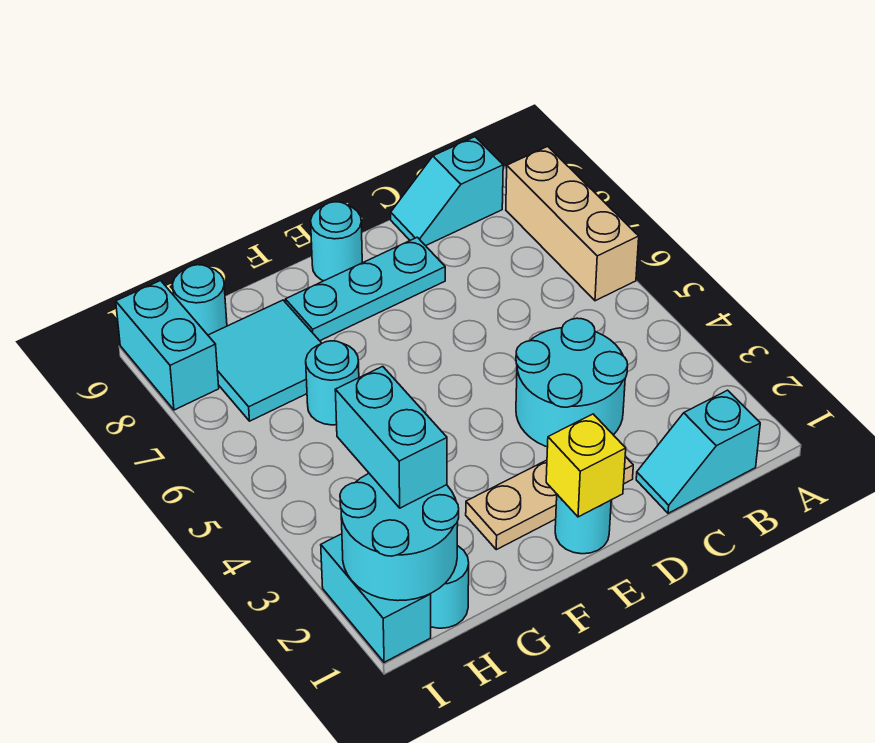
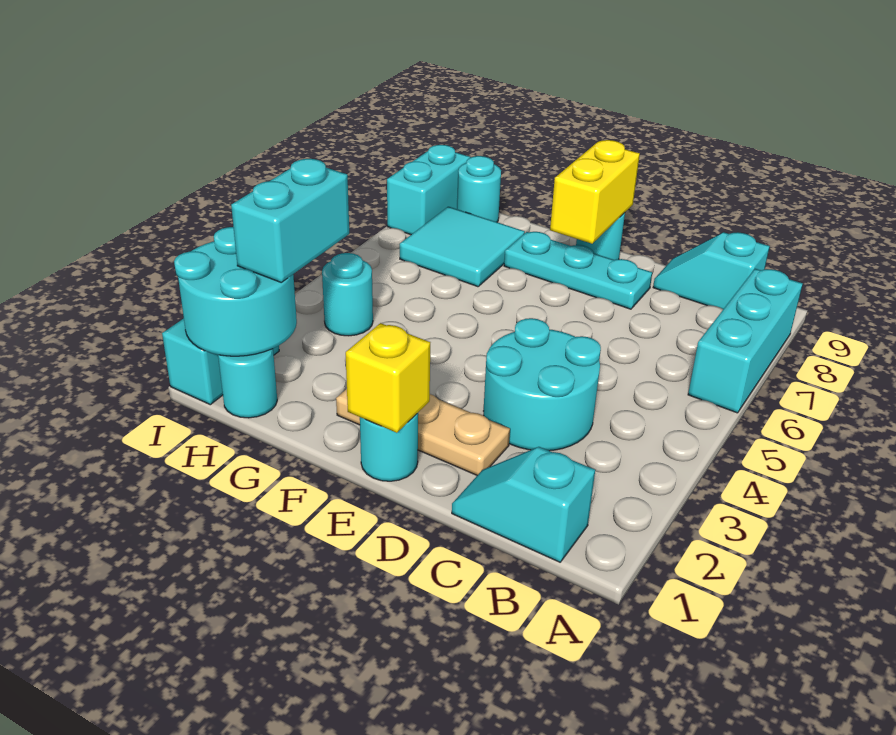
tan 1x3 brick [506,146,639,301] -> cyan 1x3 brick [688,269,803,413]
none -> yellow 1x2 brick [550,140,640,244]
cyan 1x1 round brick [306,341,359,425] -> cyan 1x1 round brick moved to [322,253,373,336]

